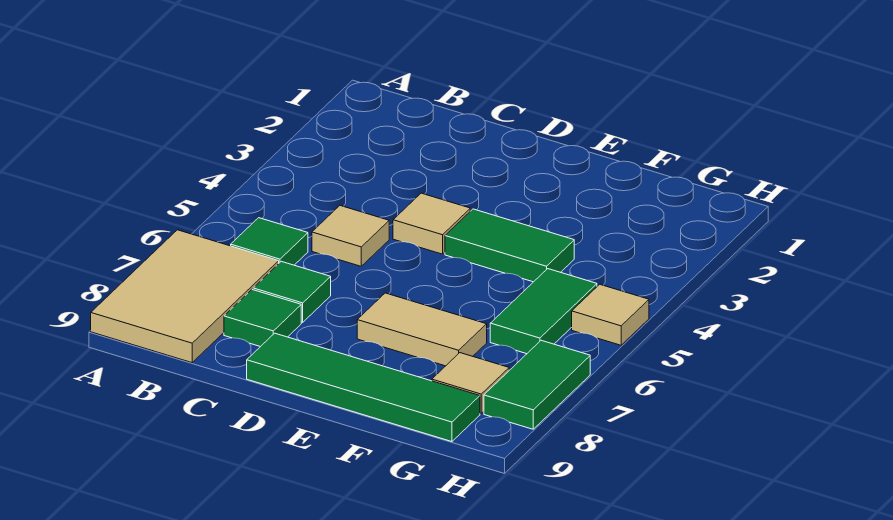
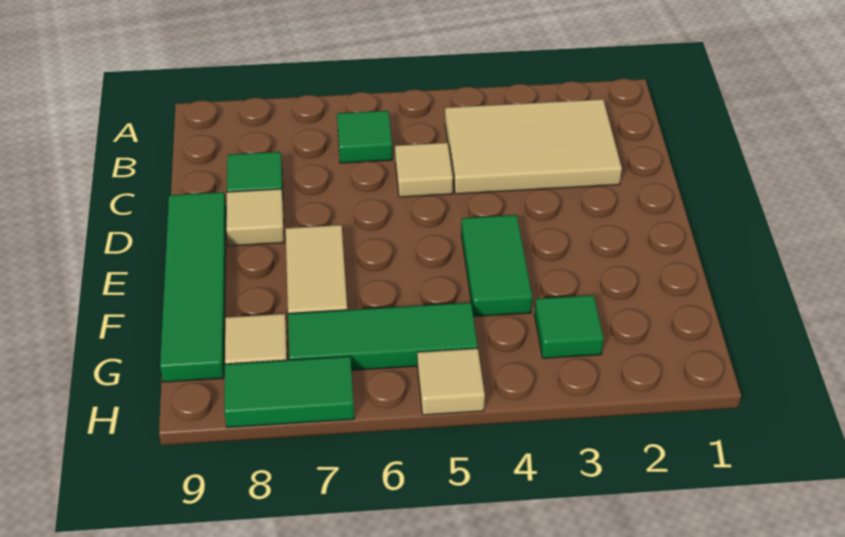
tan 2x3 tile [91,230,279,363] -> tan 2x3 tile moved to [445,99,622,194]
green 1x1 tile [253,261,331,322] -> green 1x1 tile moved to [534,295,604,358]
tan 1x1 tile [393,193,470,254] -> tan 1x1 tile moved to [226,189,284,246]
green 1x2 tile [490,269,597,354] -> green 1x3 tile [288,303,478,370]

